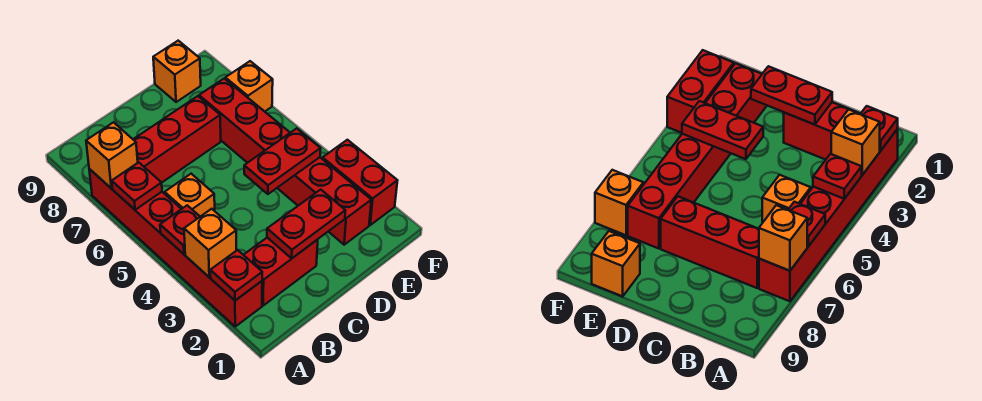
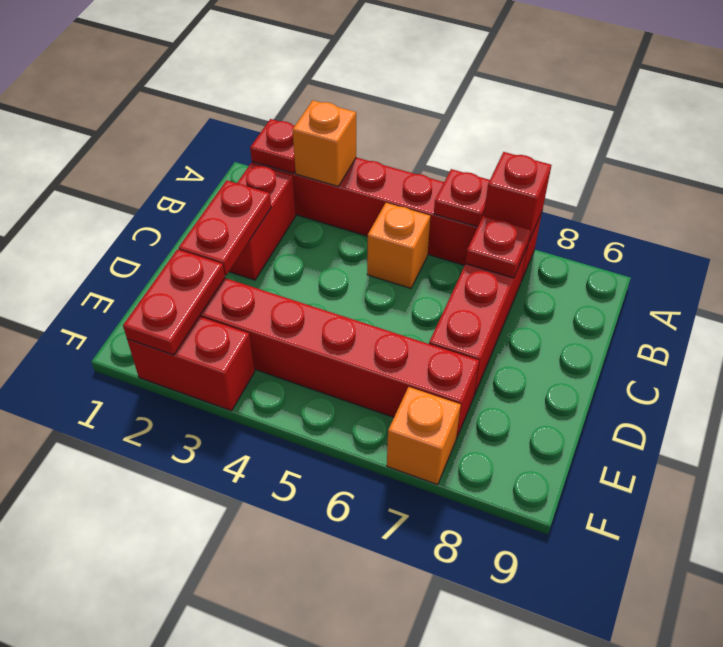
red 1x1 plate [160,205,200,254] -> red 1x1 plate moved to [466,216,531,278]
orange 1x1 brick [86,122,138,188] -> red 1x1 brick [484,152,551,241]
red 1x2 plate [244,128,321,194] -> red 1x2 plate moved to [123,249,225,355]
orange 1x1 brick [153,41,201,102] -> none

